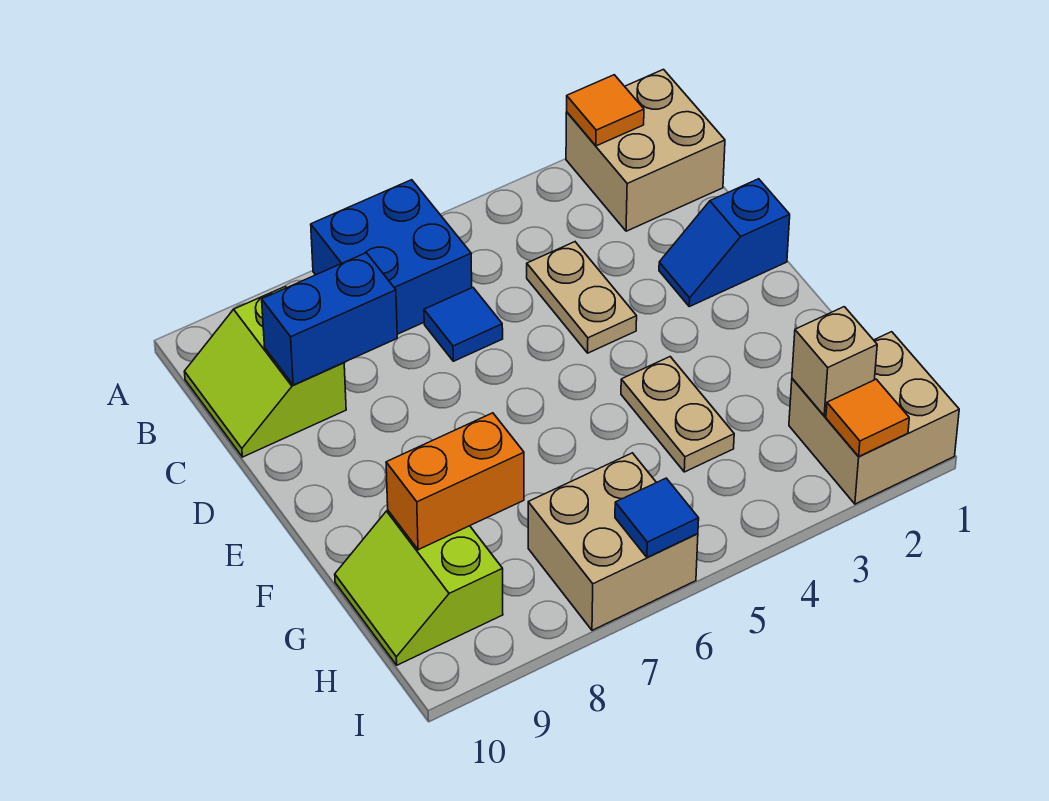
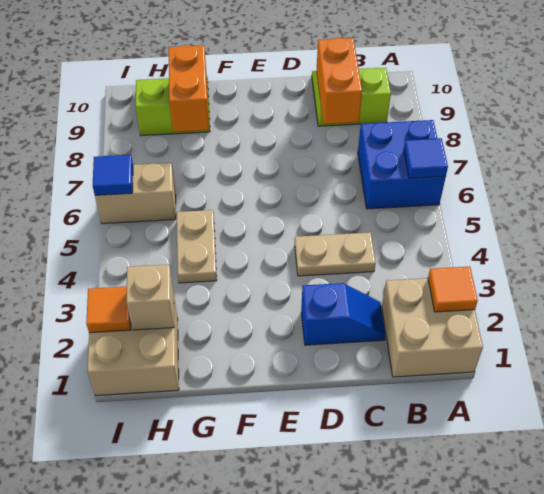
blue 1x1 tile [424,288,503,361] -> blue 1x1 tile moved to [404,138,448,178]
blue 1x2 brick [262,253,397,385] -> orange 1x2 brick [316,38,362,124]
blue 1x2 slope [659,179,790,307] -> blue 1x2 slope turned to [301,283,386,345]
tan 1x2 plate [621,357,734,472] -> tan 1x2 plate turned to [177,210,217,283]
tan 2x2 brick [528,453,698,630] -> tan 1x2 brick [95,163,176,224]

